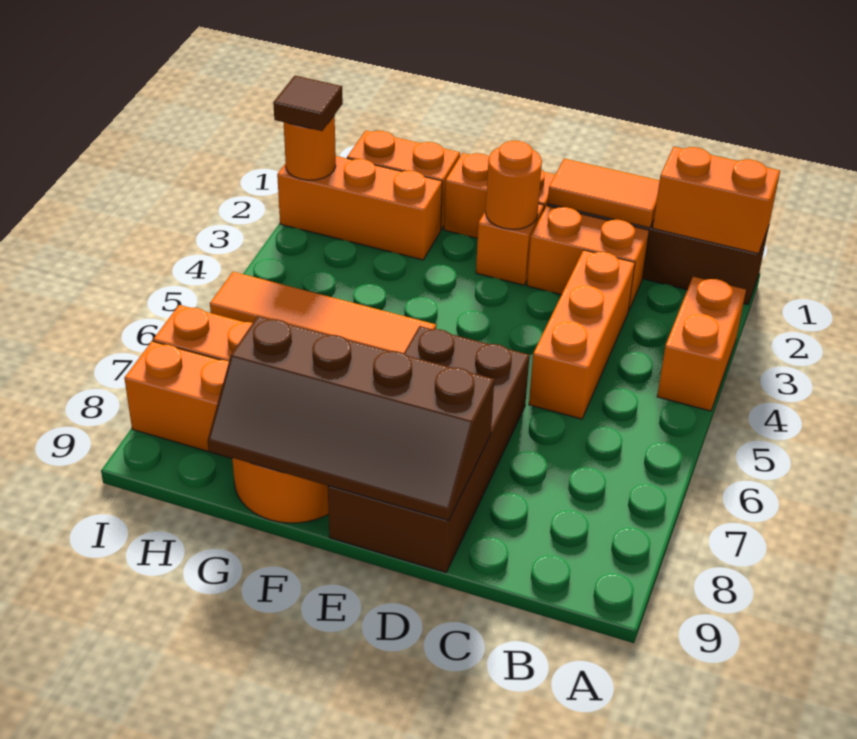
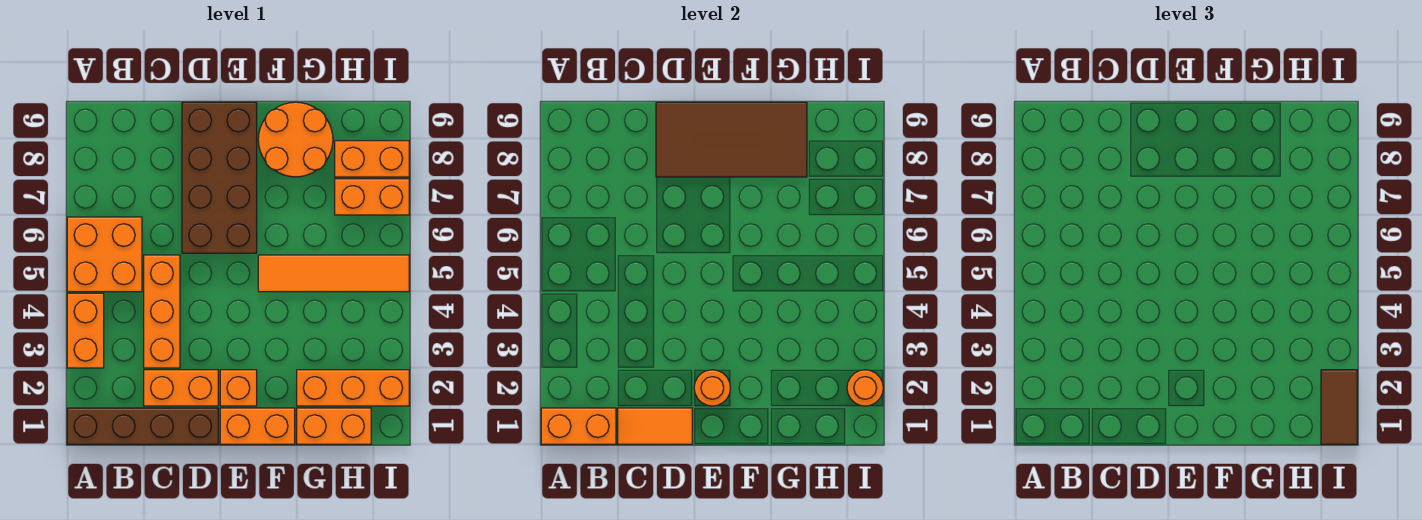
none -> orange 2x2 brick [67,217,142,292]
brown 2x4 slope [207,316,494,521] -> brown 2x4 tile [656,102,807,177]
brown 1x1 tile [273,76,343,131] -> brown 1x2 tile [1321,370,1357,444]

